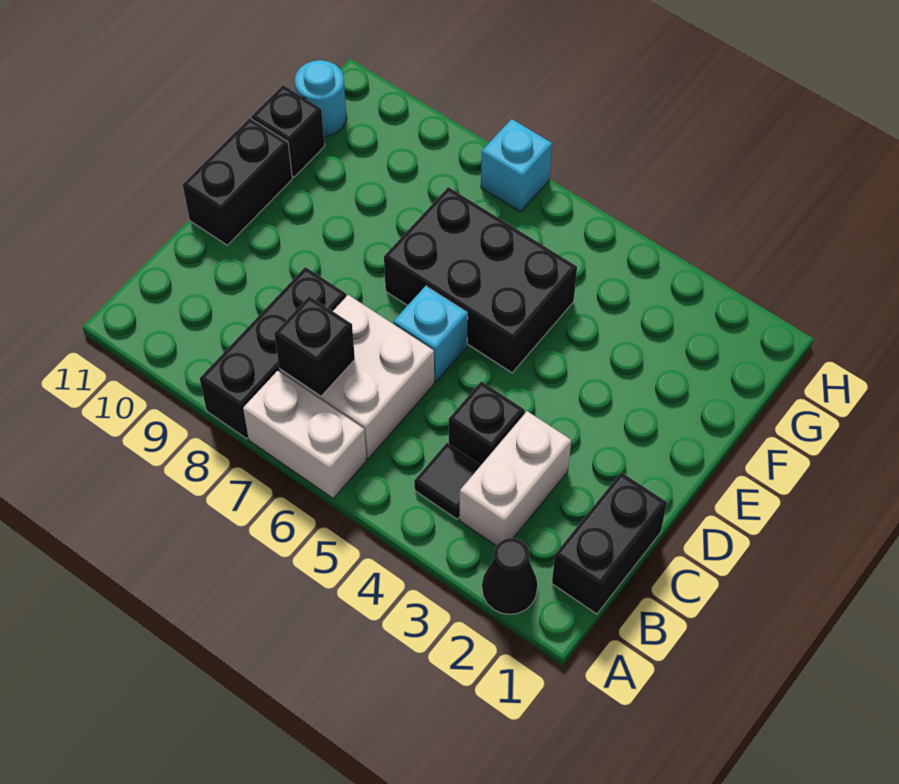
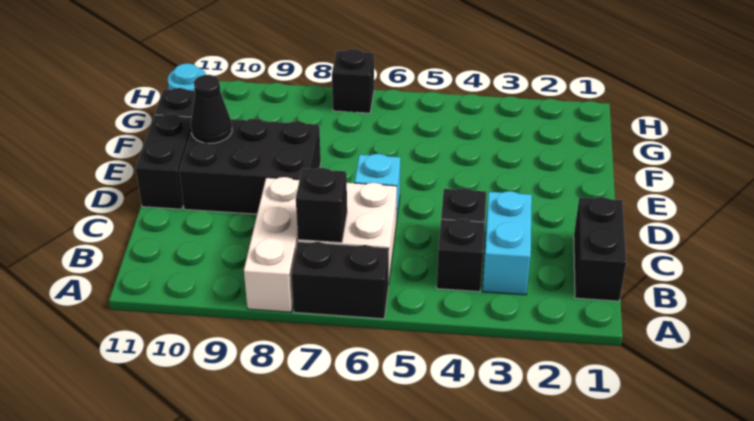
black 1x1 cone [482,538,537,614] -> black 1x1 cone moved to [191,75,232,143]
white 1x2 brick [243,371,367,498] -> black 1x2 brick [291,242,389,319]
black 1x3 brick [200,267,346,439] -> white 1x3 brick [244,177,299,312]
white 1x2 brick [460,411,571,546] -> cyan 1x2 brick [483,191,532,295]
black 1x1 tile [414,443,481,519] -> black 1x1 brick [437,219,485,292]
black 2x3 brick [384,187,577,373] -> black 2x3 brick moved to [179,119,321,214]
cyan 1x1 brick [481,119,552,212] -> black 1x1 brick [332,49,374,113]

